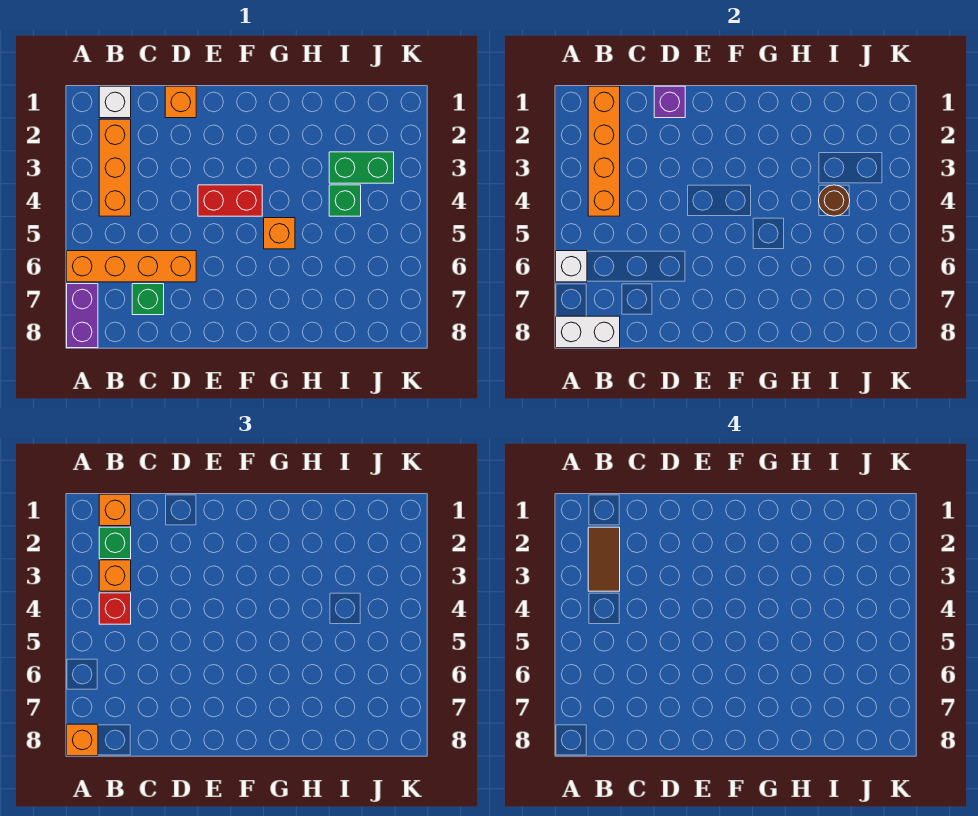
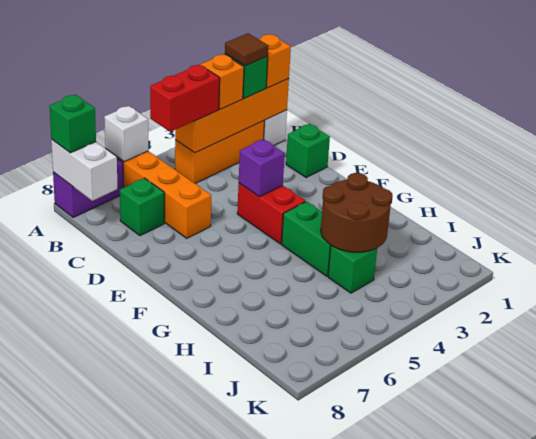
orange 1x1 brick [67,724,98,756] -> green 1x1 brick [50,95,96,153]
brown 1x2 tile [588,527,620,591] -> brown 1x1 tile [225,33,268,66]
red 1x1 brick [99,593,131,624] -> red 1x2 brick [150,65,220,132]
orange 1x1 brick [165,86,196,118] -> green 1x1 brick [286,124,330,178]
purple 1x1 brick [654,86,685,118] -> purple 1x1 brick moved to [239,139,285,197]
orange 1x1 brick [264,218,295,249] -> none
green 1x2 brick [329,152,394,183] -> green 1x2 brick moved to [282,201,331,276]
brown 1x1 round brick [819,185,850,216] -> brown 2x2 round brick [321,173,393,252]

